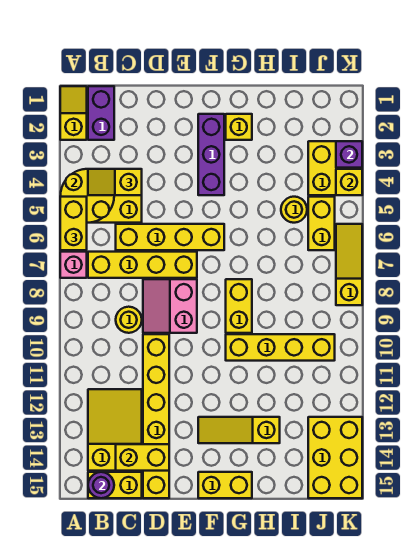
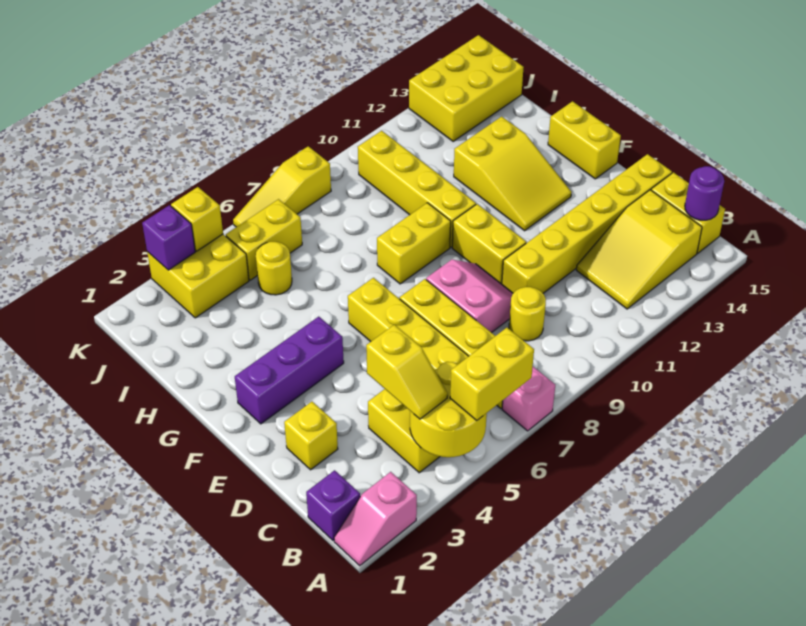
yellow 1x2 slope [60,86,87,140] -> pink 1x2 slope [334,472,417,566]
purple 1x2 brick [88,86,114,140] -> purple 1x1 brick [306,470,360,541]
yellow 1x2 brick [116,444,169,471] -> yellow 1x2 brick moved to [452,204,526,284]
pink 2x2 slope [143,279,197,333] -> pink 2x2 slope turned to [426,260,513,333]
yellow 1x3 slope [198,417,280,443] -> yellow 2x3 slope [454,116,572,231]
yellow 1x1 brick [226,114,252,140] -> yellow 1x1 brick moved to [284,402,338,470]

